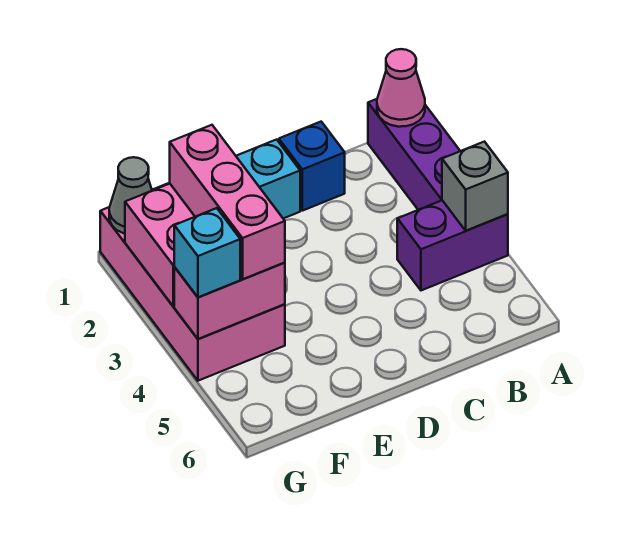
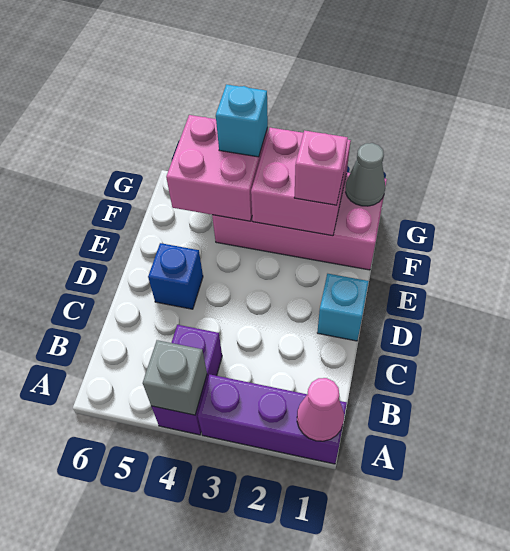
blue 1x1 brick [279,122,345,211] -> blue 1x1 brick moved to [148,243,203,309]
pink 1x3 brick [170,125,285,279] -> pink 1x1 brick [294,131,348,205]
pink 1x2 brick [174,263,285,339] -> pink 2x2 brick [166,115,268,221]

